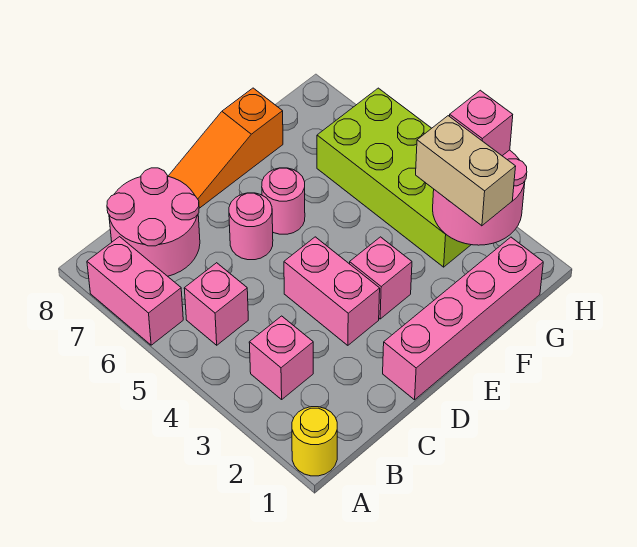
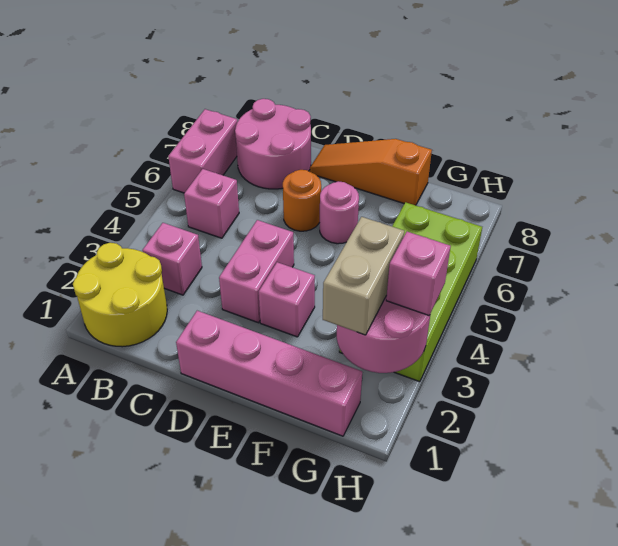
yellow 1x1 round brick [292,407,337,476] -> yellow 2x2 round brick [73,243,167,347]
pink 1x1 round brick [229,193,273,260] -> orange 1x1 round brick [283,170,321,231]

